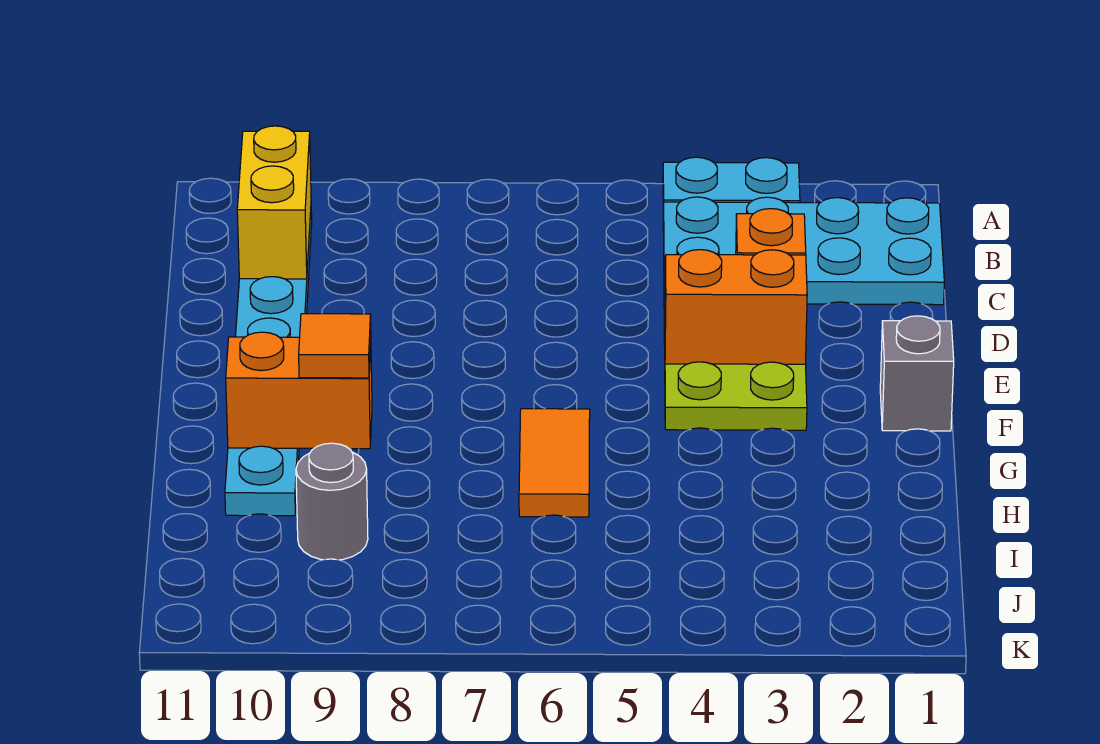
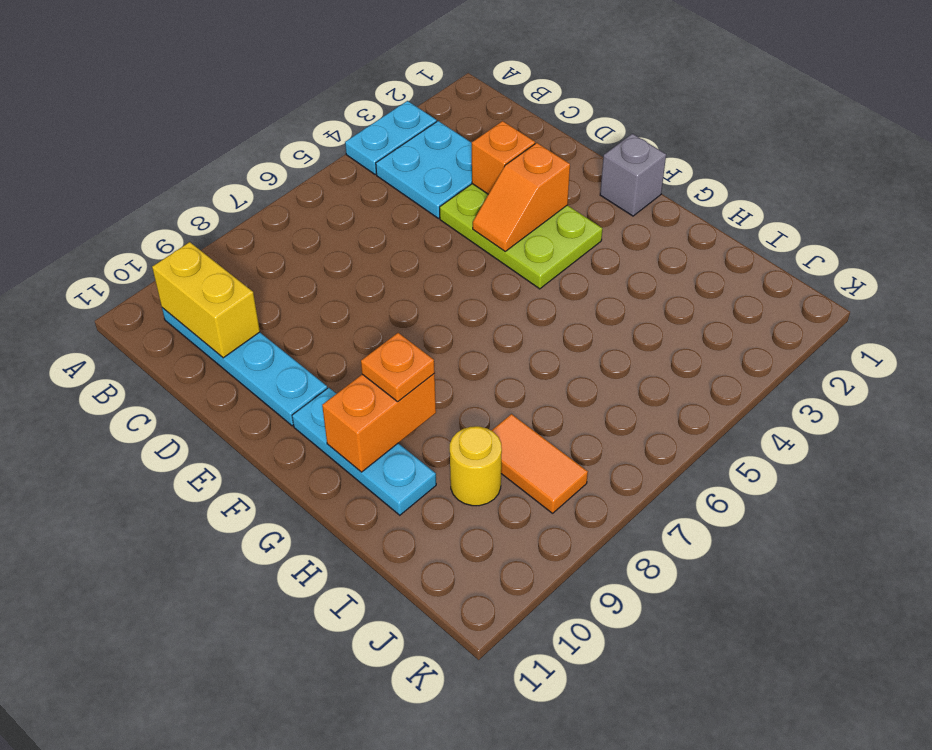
cyan 2x4 plate [663,197,944,305] -> cyan 2x2 plate [376,121,472,218]
orange 1x2 brick [665,250,807,364] -> orange 1x2 slope [473,143,570,251]
orange 1x2 tile [519,409,590,517] -> orange 1x2 tile moved to [491,414,588,513]
orange 1x1 tile [299,314,371,378] -> orange 1x1 plate [361,333,435,402]
grey 1x1 round brick [296,443,368,560] -> yellow 1x1 round brick [450,426,502,506]

